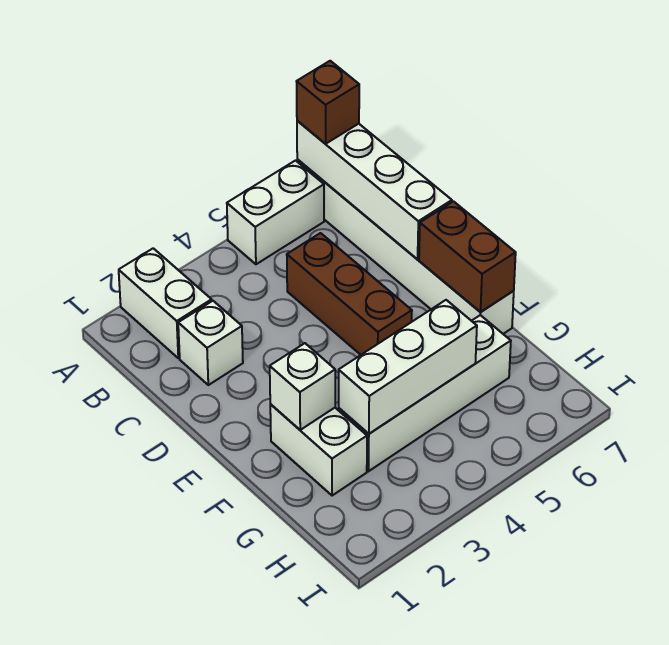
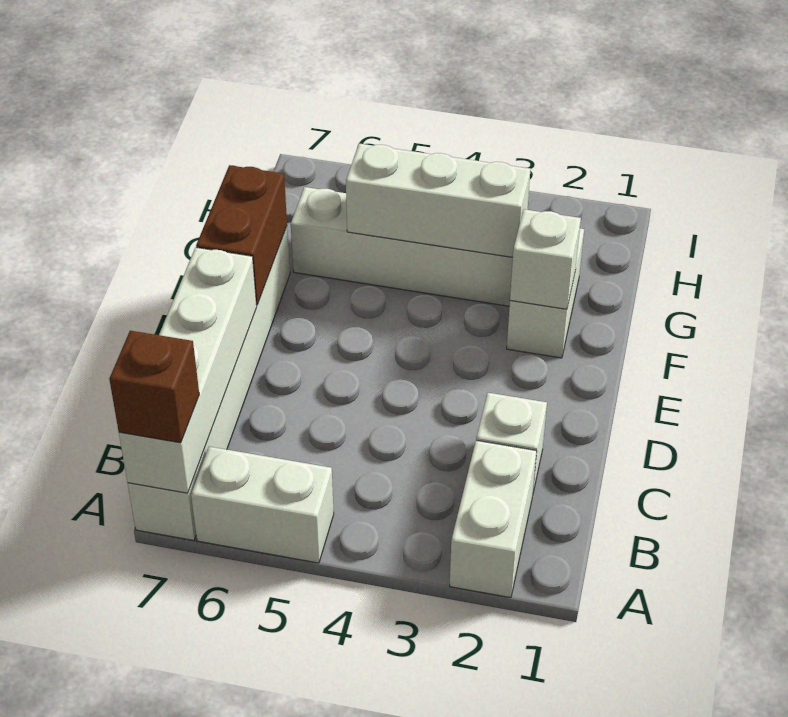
brown 1x3 brick [287,233,412,355] -> none

